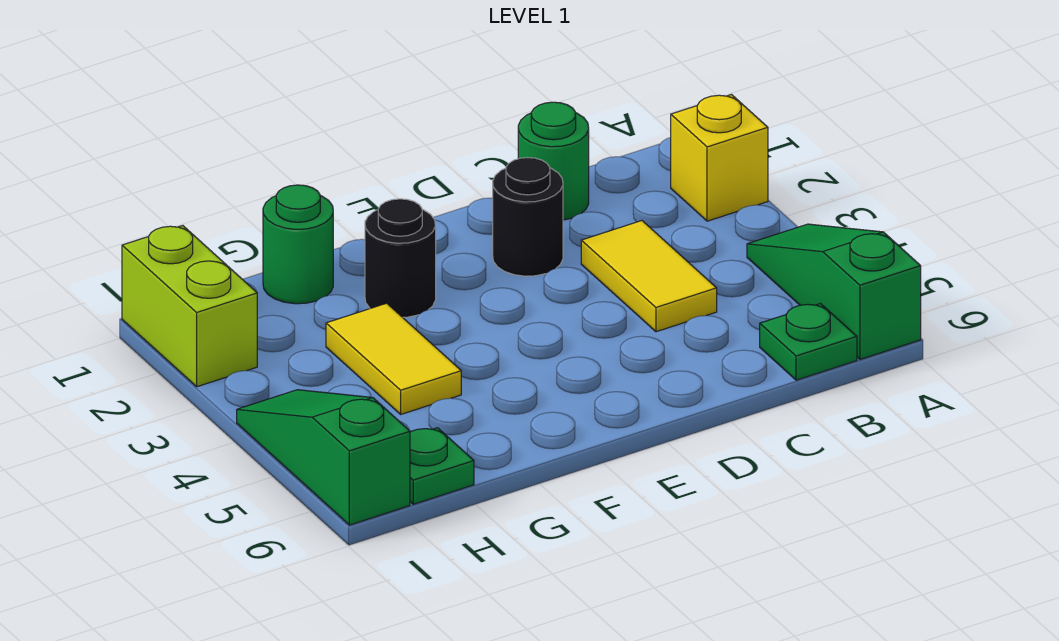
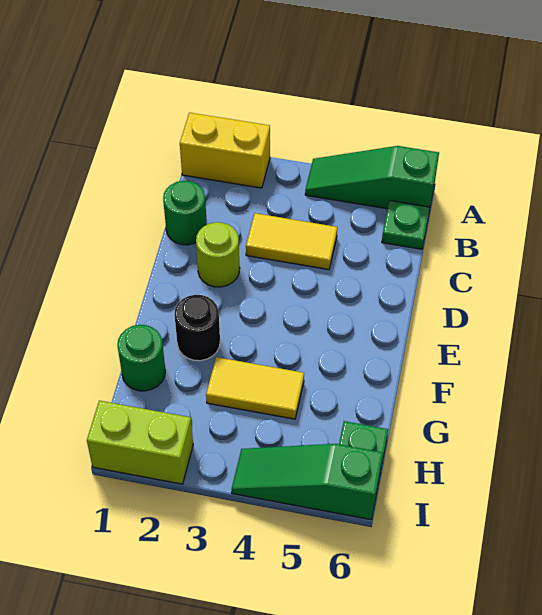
yellow 1x1 brick [671,95,768,221] -> yellow 1x2 brick [180,113,270,188]
black 1x1 round brick [493,158,563,276] -> lime 1x1 round brick [196,222,240,287]

